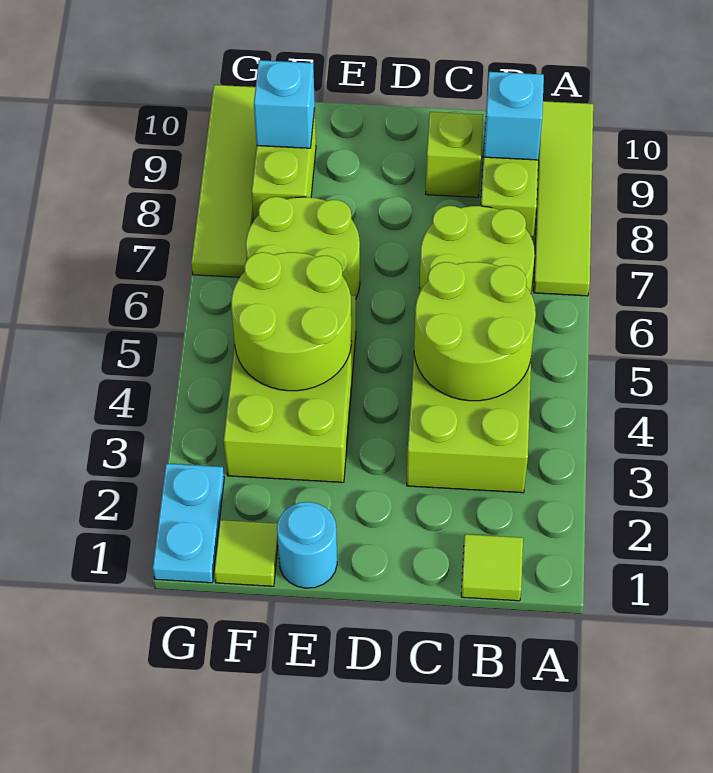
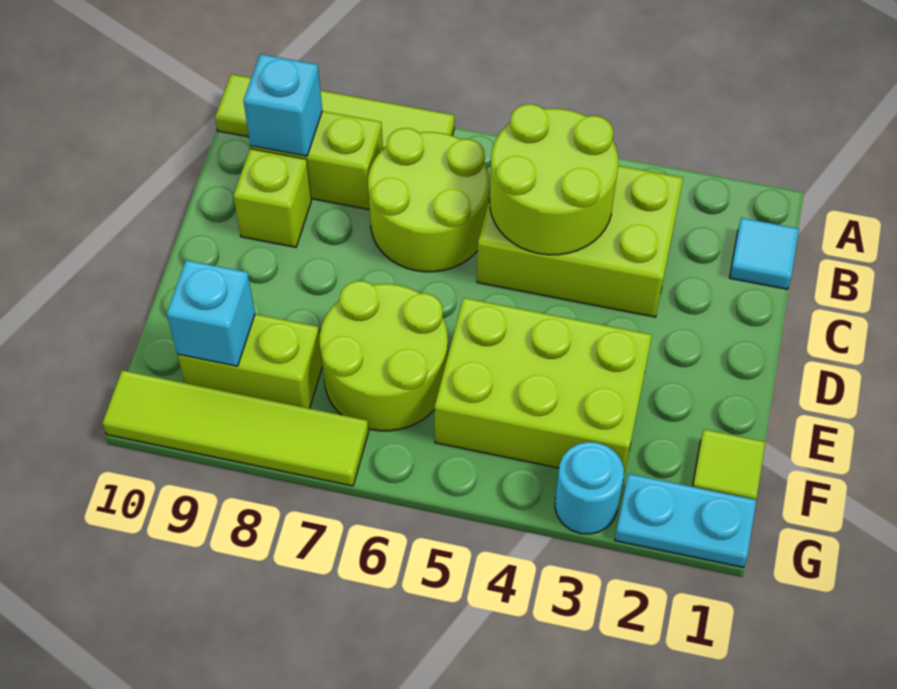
lime 1x1 tile [461,534,523,601] -> cyan 1x1 tile [730,218,799,289]
cyan 1x1 round brick [277,502,337,588] -> cyan 1x1 round brick moved to [555,442,624,534]
lime 2x2 round brick [231,252,352,391] -> none

